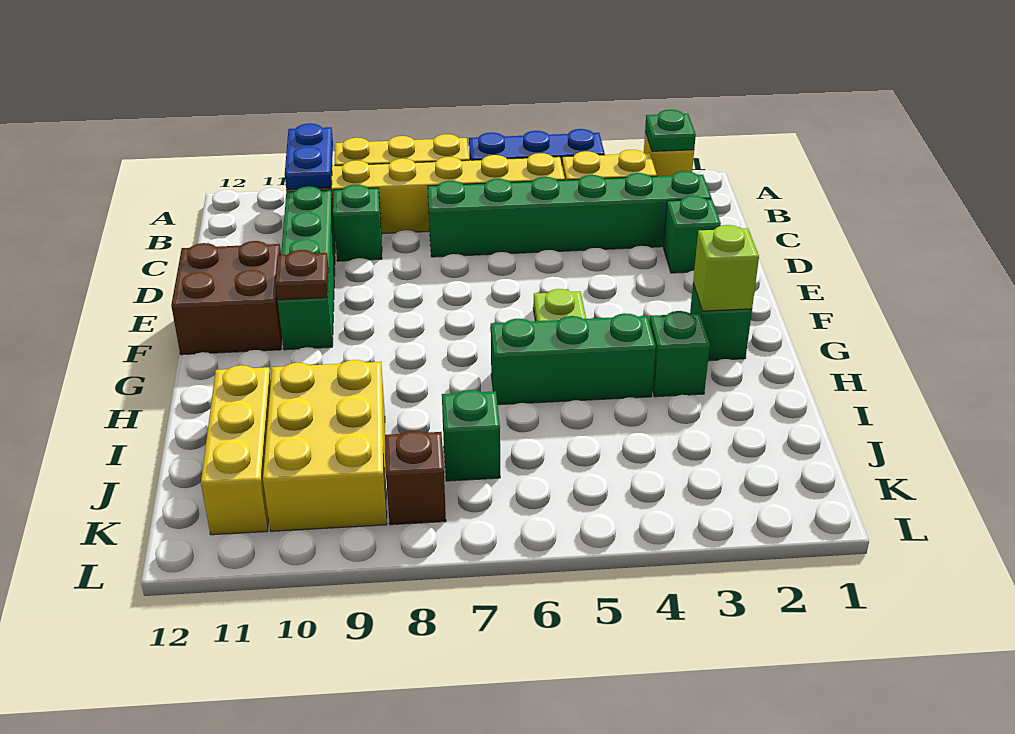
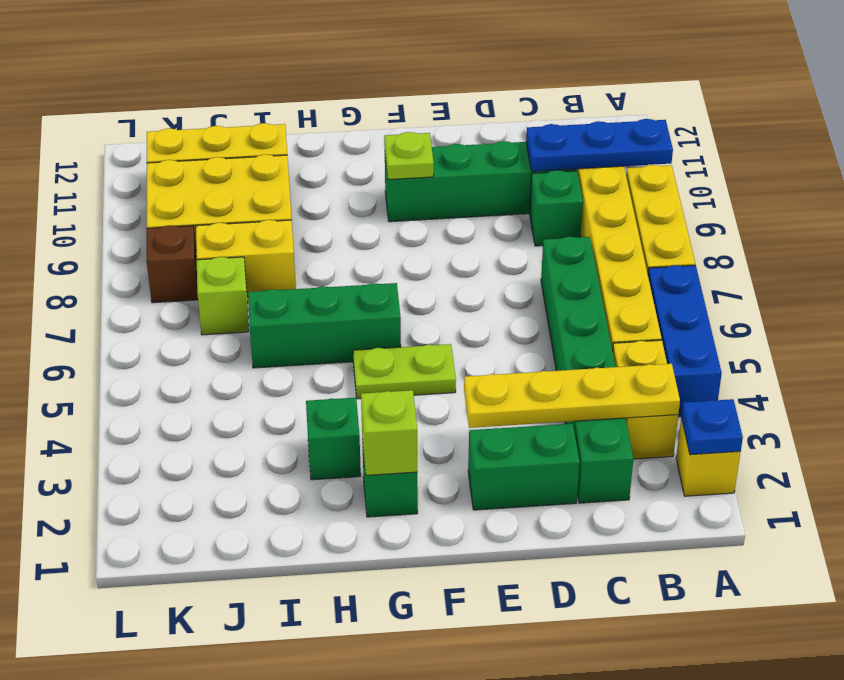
green 1x1 plate [645,110,696,151] -> blue 1x1 plate [681,399,743,455]
blue 1x2 plate [285,123,333,190] -> blue 1x3 plate [526,119,673,171]
none -> yellow 1x4 plate [464,364,680,428]
green 1x1 brick [663,196,721,273] -> green 1x2 brick [468,424,580,510]
brown 2x2 brick [171,241,282,355] -> none
brown 1x1 plate [275,250,329,300] -> lime 1x1 plate [384,132,434,180]
green 1x3 brick [491,313,656,405] -> green 1x3 brick turned to [248,283,401,368]
none -> yellow 1x2 brick [196,220,296,297]
green 1x1 brick [442,390,500,481] -> lime 1x1 brick [197,257,249,335]

